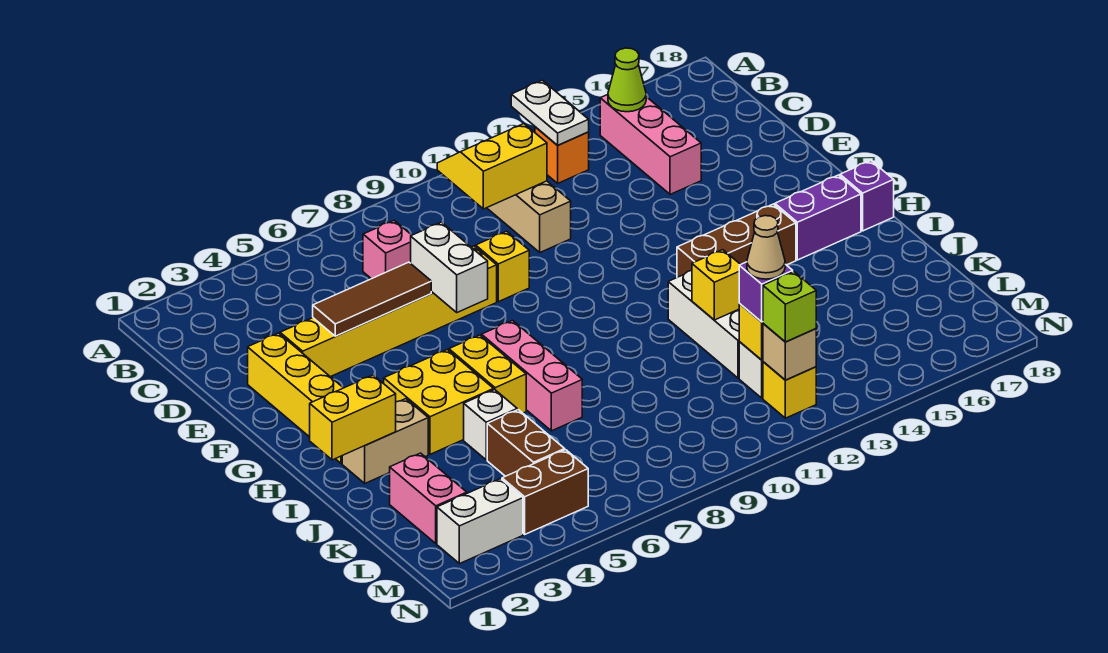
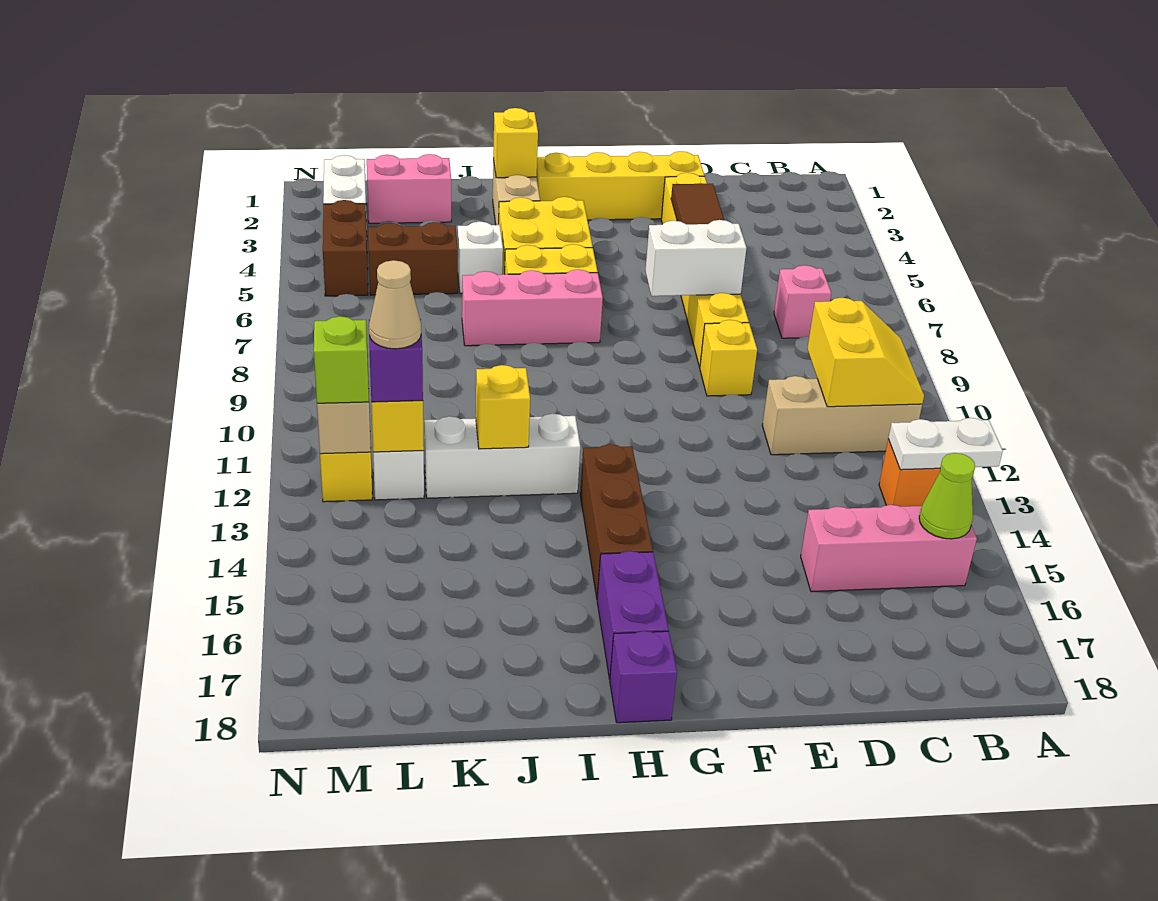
yellow 1x2 brick [310,375,396,460] -> yellow 1x1 brick [493,108,538,178]

